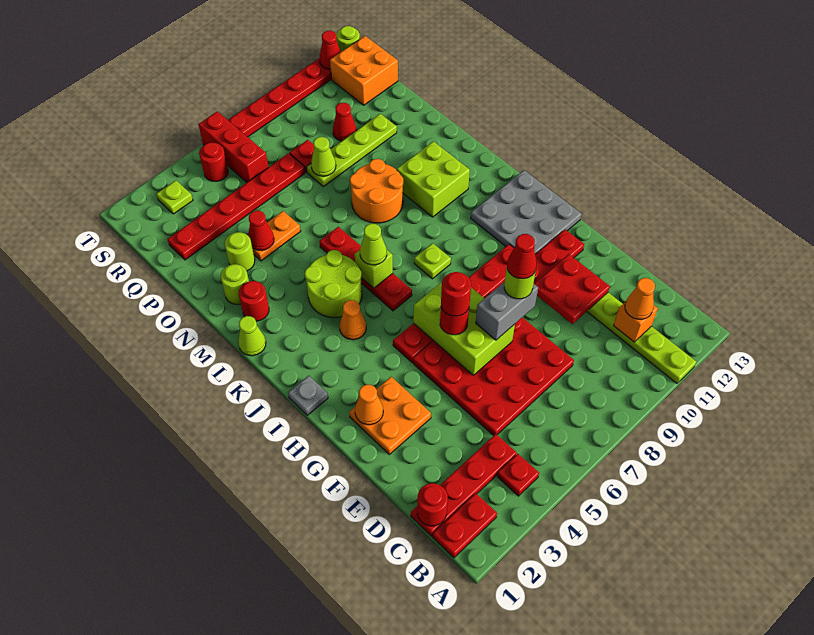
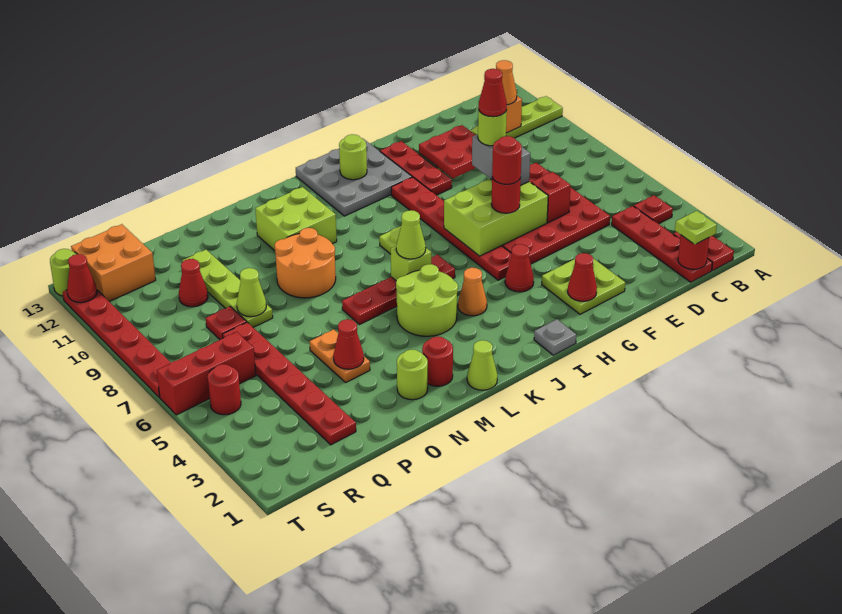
none -> red 1x1 brick [531,172,571,223]
orange 2x2 plate [349,377,431,454] -> lime 2x2 plate [542,258,625,314]
orange 1x1 cone [355,385,383,425] -> red 1x1 cone [568,253,597,301]
none -> red 1x1 cone [505,244,534,292]
lime 1x1 round brick [225,232,255,271] -> lime 1x1 round brick moved to [339,134,367,180]
lime 1x1 plate [156,180,193,214] -> lime 1x1 plate moved to [675,211,717,244]

